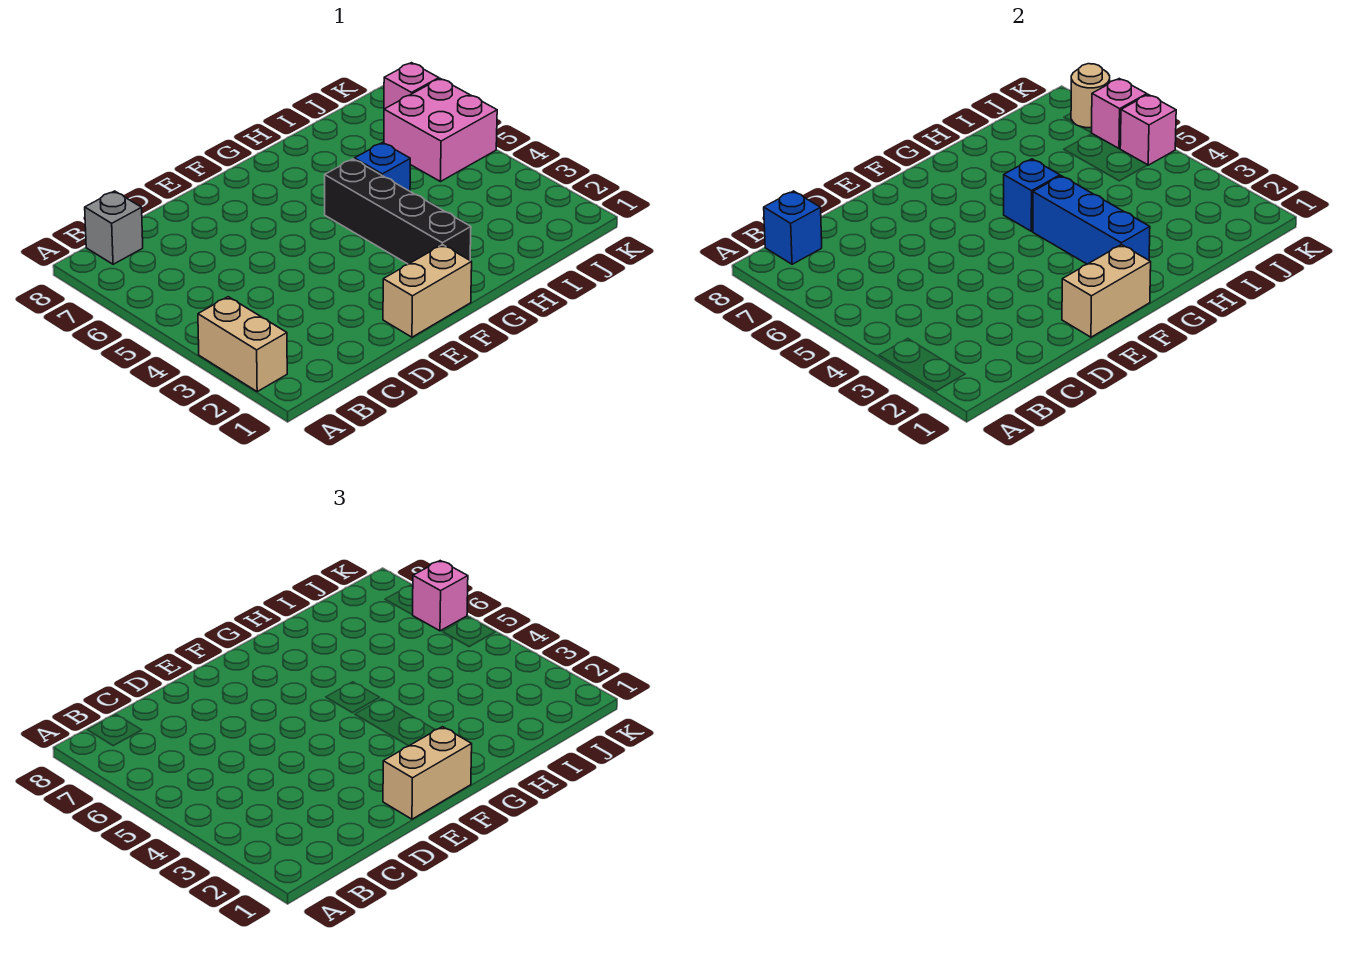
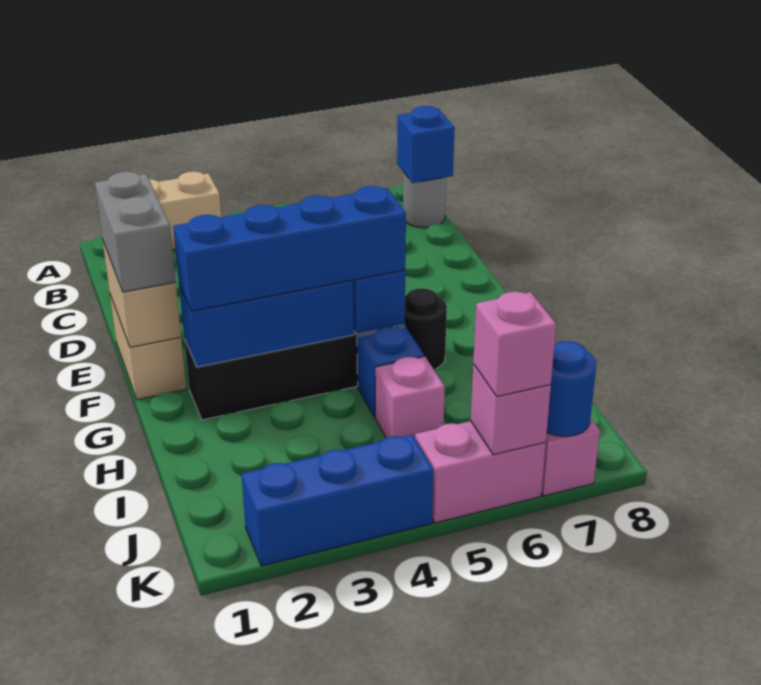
grey 1x1 brick [85,191,143,264] -> grey 1x1 round brick [403,172,446,228]
tan 1x2 brick [383,727,472,819] -> grey 1x2 brick [95,172,176,292]
none -> blue 1x4 brick [173,186,406,311]
none -> black 1x1 round brick [405,288,447,369]
pink 2x2 brick [384,79,497,182] -> pink 1x2 brick [415,421,546,523]
none -> blue 1x3 brick [242,435,433,566]
pink 1x1 brick [1120,95,1176,165] -> pink 1x1 brick moved to [375,356,445,438]
tan 1x1 round brick [1071,64,1110,128] -> blue 1x1 round brick [547,341,596,437]

